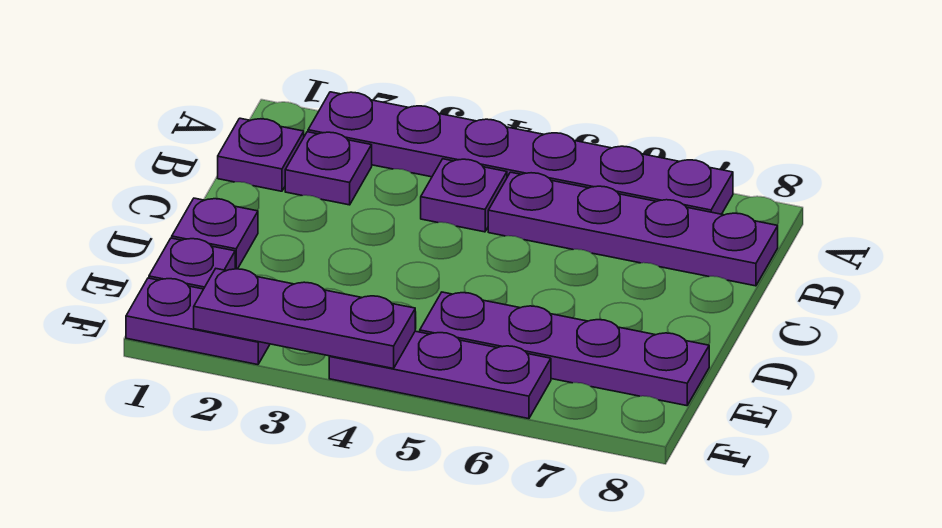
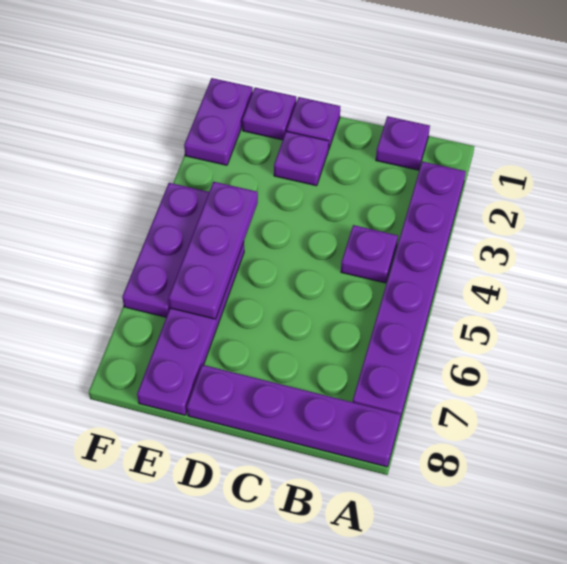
purple 1x1 plate [285,132,372,205] -> purple 1x1 plate moved to [274,131,329,186]
purple 1x4 plate [488,172,778,286] -> purple 1x4 plate turned to [187,365,401,467]
purple 1x3 plate [194,269,415,369] -> purple 1x3 plate moved to [169,182,258,319]

